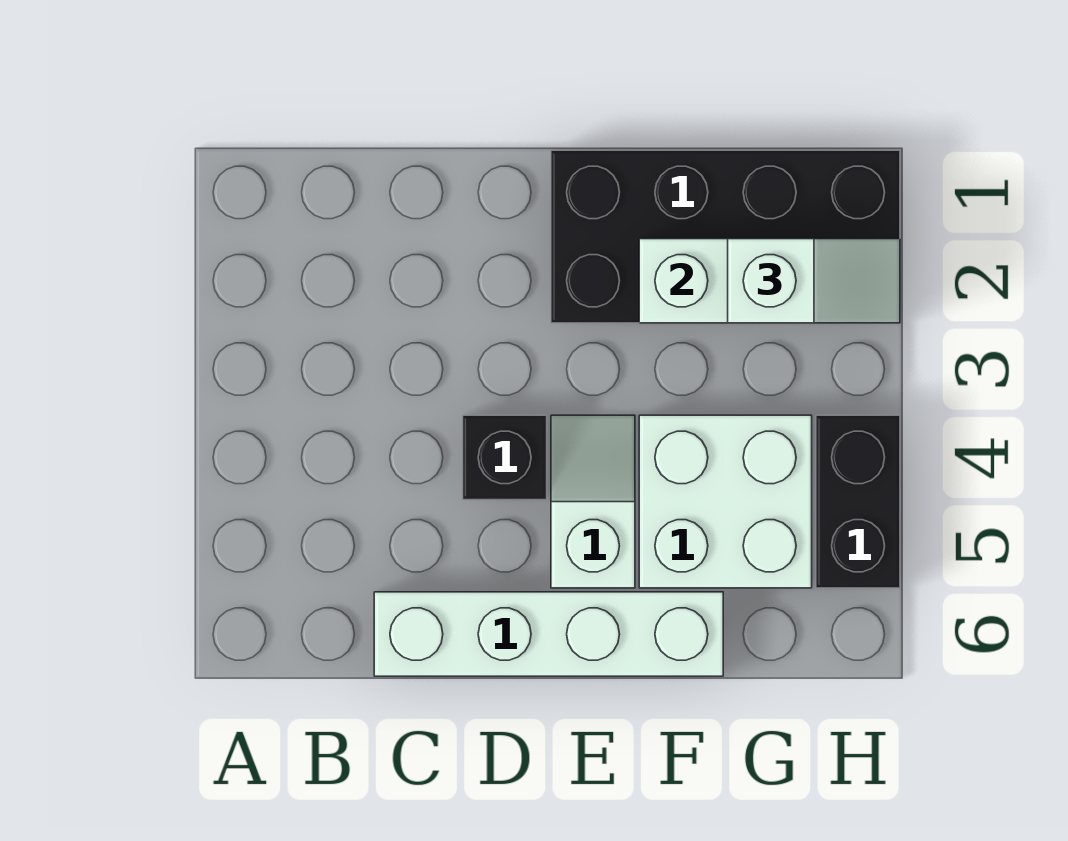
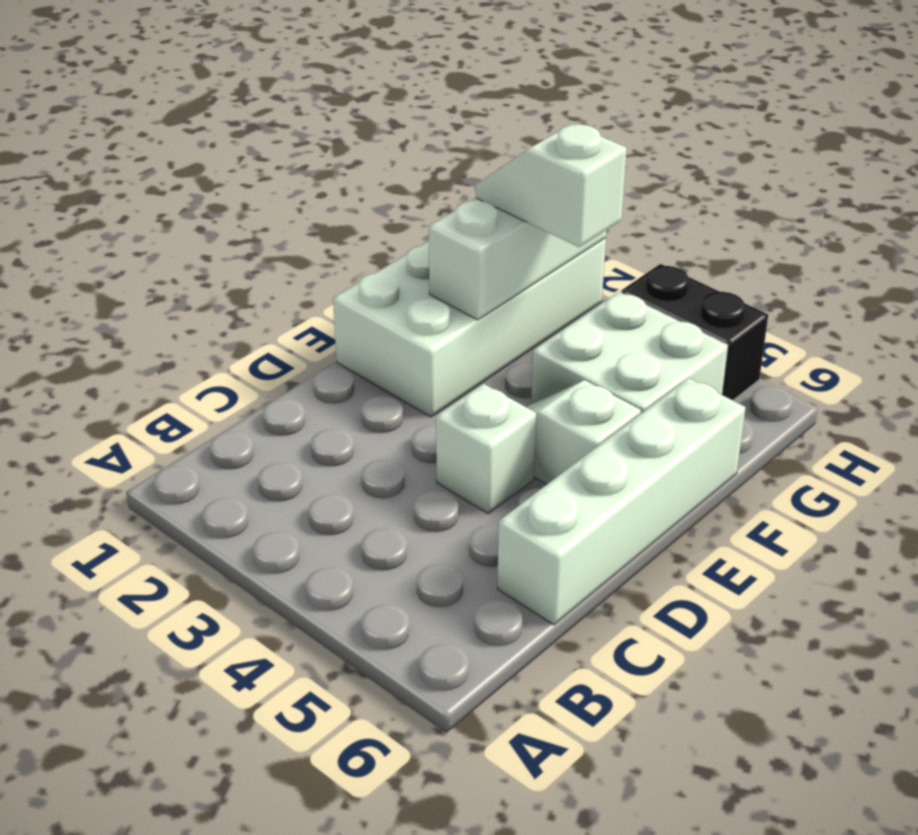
black 1x1 brick [463,415,547,500] -> white 1x1 brick [436,384,536,513]
black 2x4 brick [551,150,900,323] -> white 2x4 brick [333,238,606,417]
white 1x2 slope [728,239,900,323] -> white 1x2 slope turned to [476,124,627,247]

